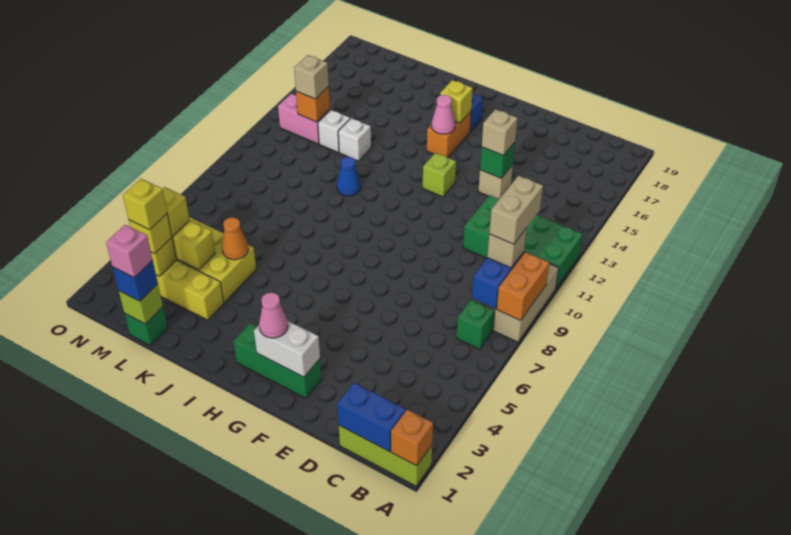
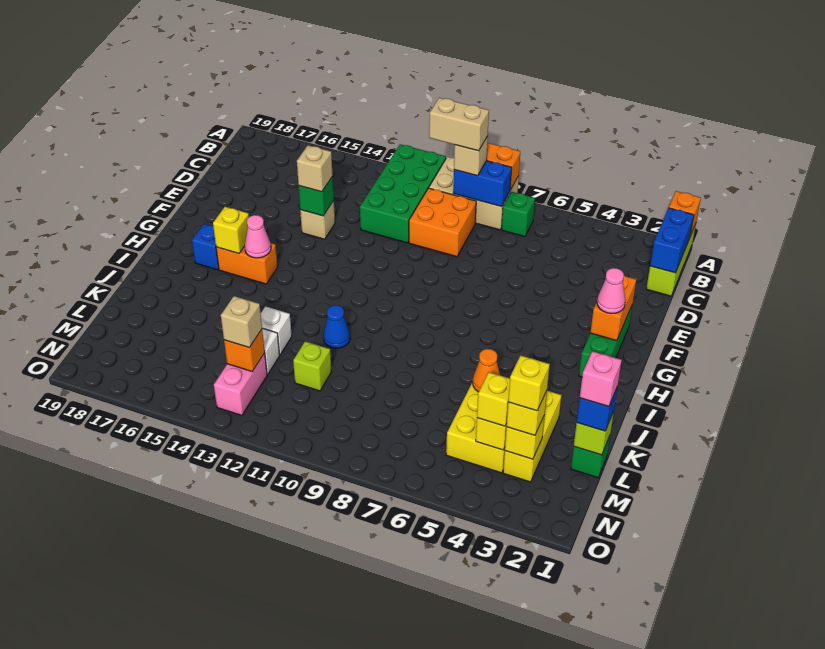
none -> orange 2x2 brick [409,188,476,257]
white 1x2 brick [254,321,320,377] -> orange 1x2 brick [590,276,636,341]
lime 1x1 brick [423,153,456,197] -> lime 1x1 brick moved to [293,341,331,391]

